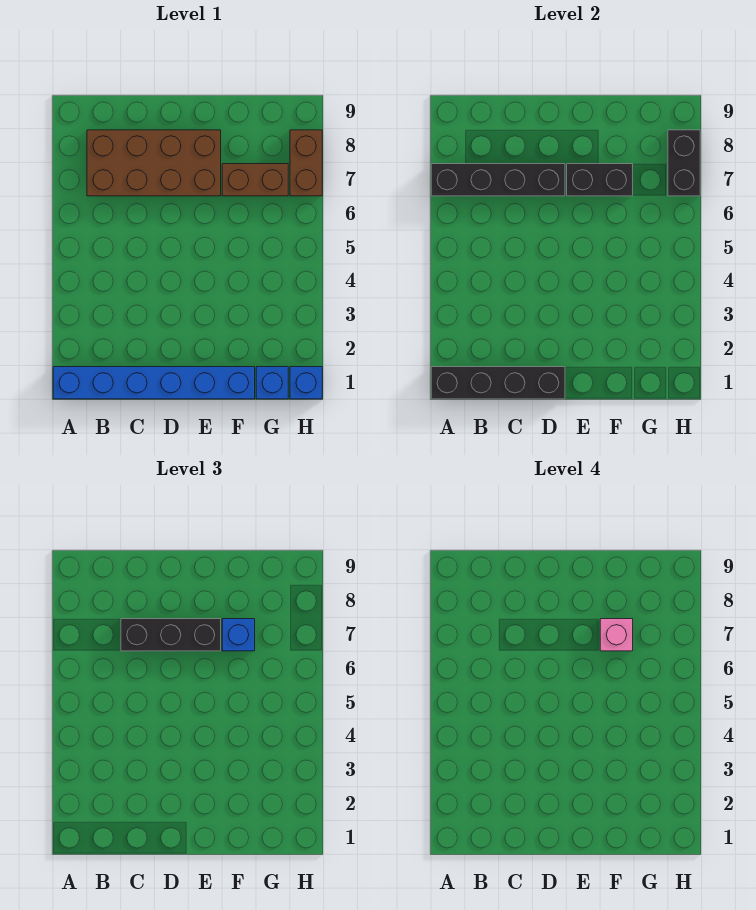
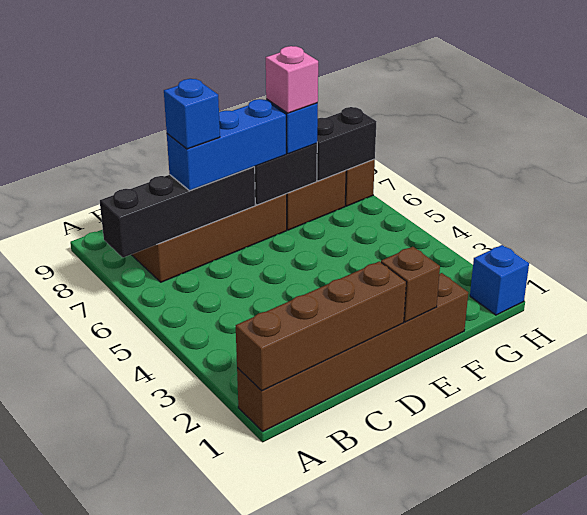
blue 1x6 brick [53,367,255,399] -> brown 1x6 brick [237,273,468,431]
black 1x4 brick [431,367,565,399] -> brown 1x4 brick [236,261,406,391]
black 1x3 brick [121,619,221,651] -> blue 1x3 brick [167,99,286,191]
none -> brown 1x1 brick [381,247,440,322]
blue 1x1 brick [256,367,288,399] -> blue 1x1 brick moved to [164,79,220,149]
black 1x2 brick [668,130,700,196] -> black 1x2 brick turned to [317,107,377,181]

